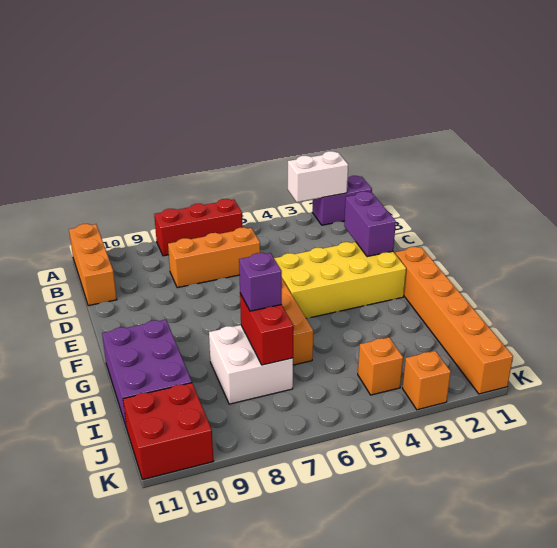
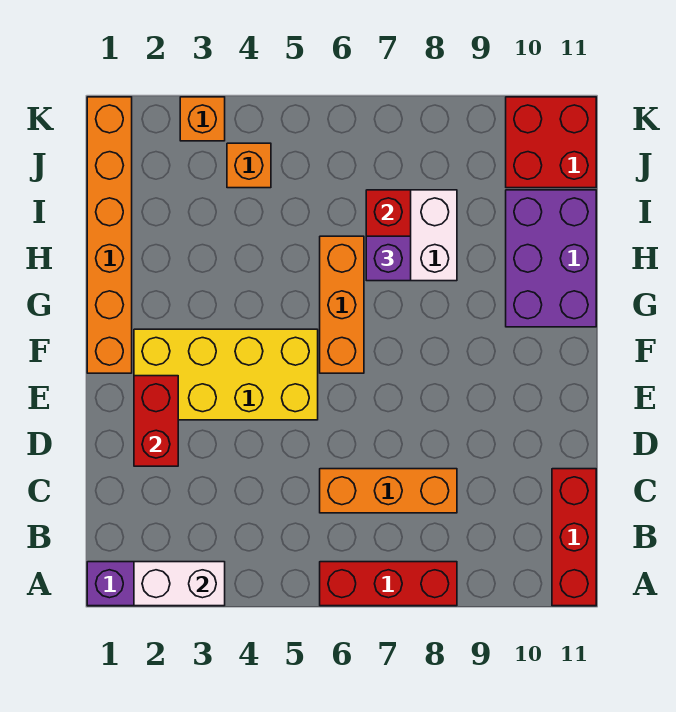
orange 1x3 brick [69,224,117,306] -> red 1x3 brick [552,469,596,606]
purple 1x2 brick [344,191,396,257] -> red 1x2 brick [134,376,178,466]

